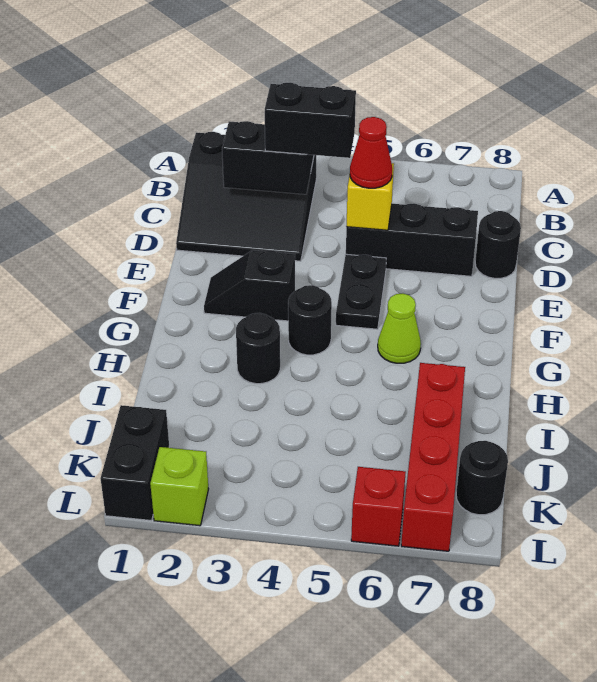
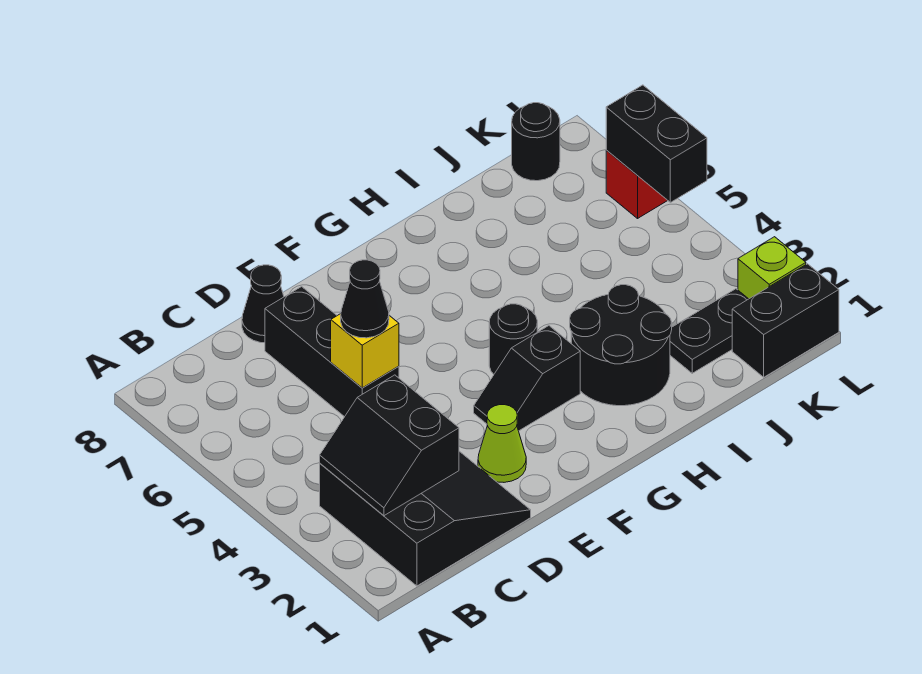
black 1x2 brick [265,83,356,158] -> black 1x2 brick moved to [606,85,707,202]
red 1x1 cone [350,117,392,188] -> black 1x1 cone [341,260,389,338]
black 1x1 round brick [475,211,521,278] -> black 1x1 cone [242,265,284,343]
black 1x2 plate [336,254,386,329] -> black 1x2 plate moved to [670,289,748,373]
black 1x2 slope [204,250,295,321] -> black 1x2 slope turned to [474,326,580,431]
lime 1x1 cone [378,293,421,363] -> lime 1x1 cone moved to [478,405,526,482]
black 1x1 round brick [236,313,280,384] -> black 2x2 round brick [570,285,672,406]
red 1x4 brick [401,363,465,551] -> none

